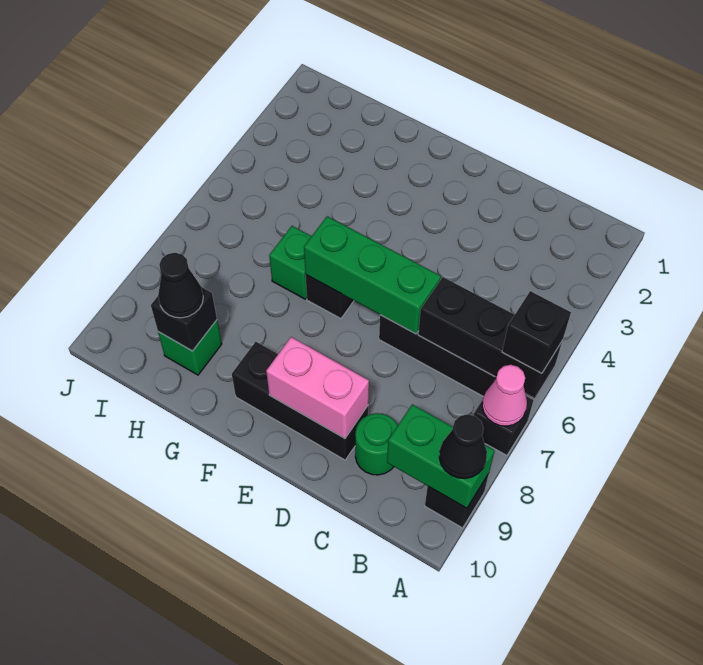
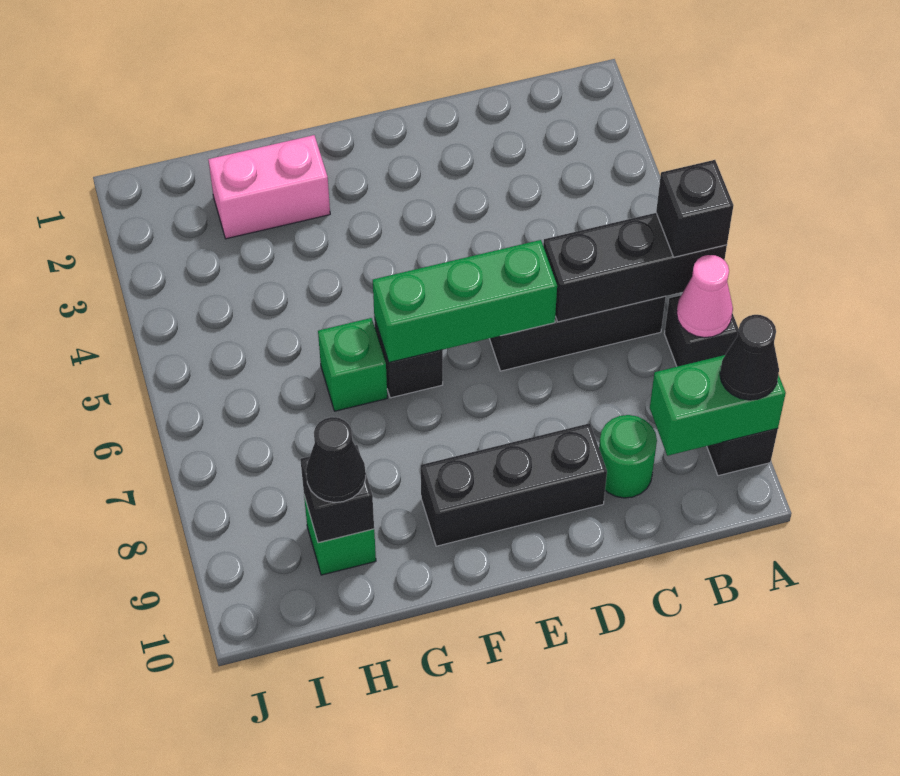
pink 1x2 brick [266,337,369,438] -> pink 1x2 brick moved to [208,135,330,239]

